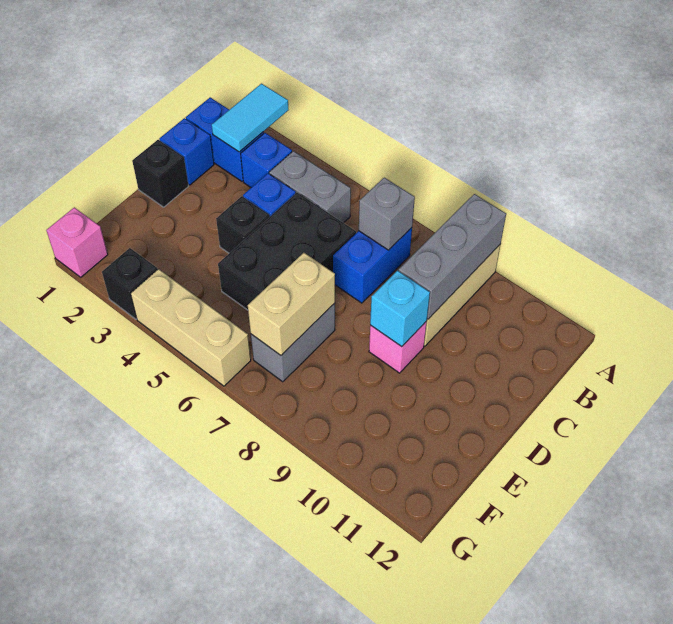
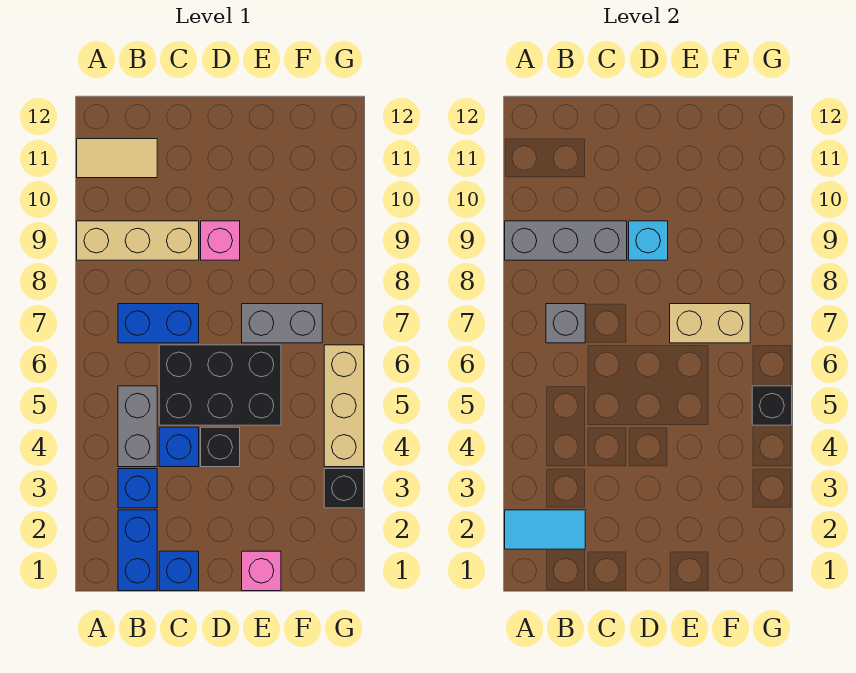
none -> tan 1x2 tile [77,139,157,178]
black 1x1 brick [132,140,188,207] -> black 1x1 brick moved to [752,386,792,425]
pink 1x1 brick [46,207,108,277] -> pink 1x1 brick moved to [242,551,281,591]

